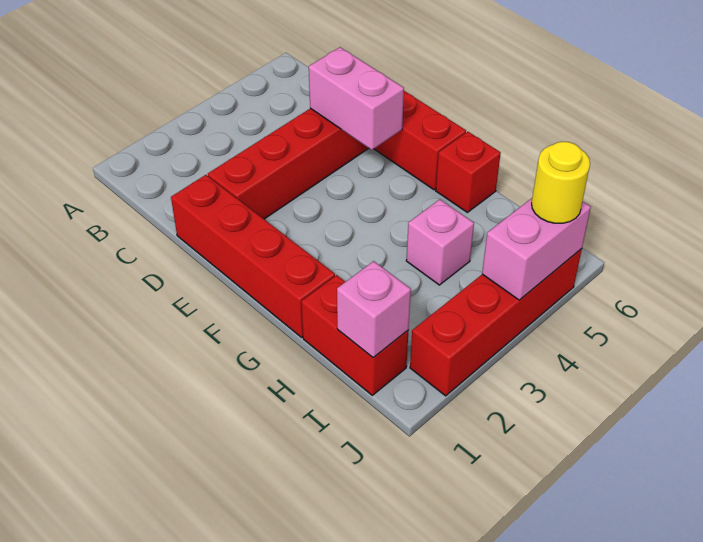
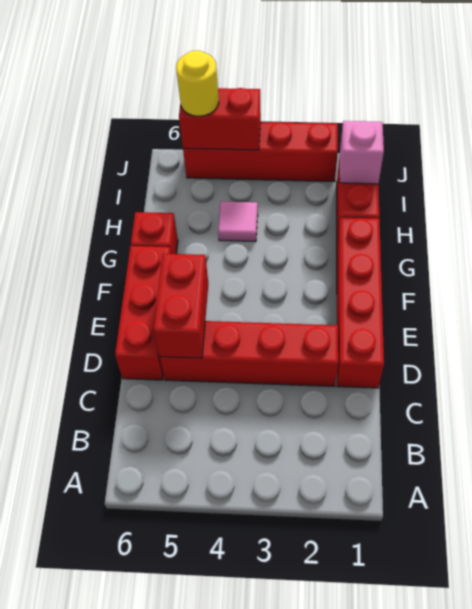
pink 1x2 brick [309,47,404,150] -> red 1x2 brick [154,254,208,358]
pink 1x1 brick [406,200,474,285] -> pink 1x1 tile [218,201,258,242]
pink 1x2 brick [482,198,591,300] -> red 1x2 brick [179,88,261,150]

